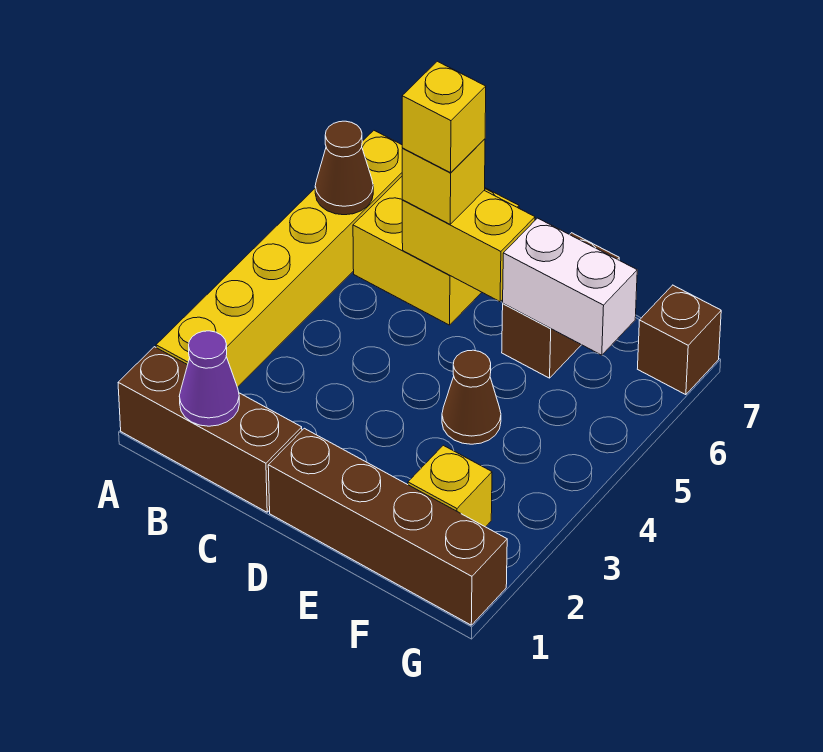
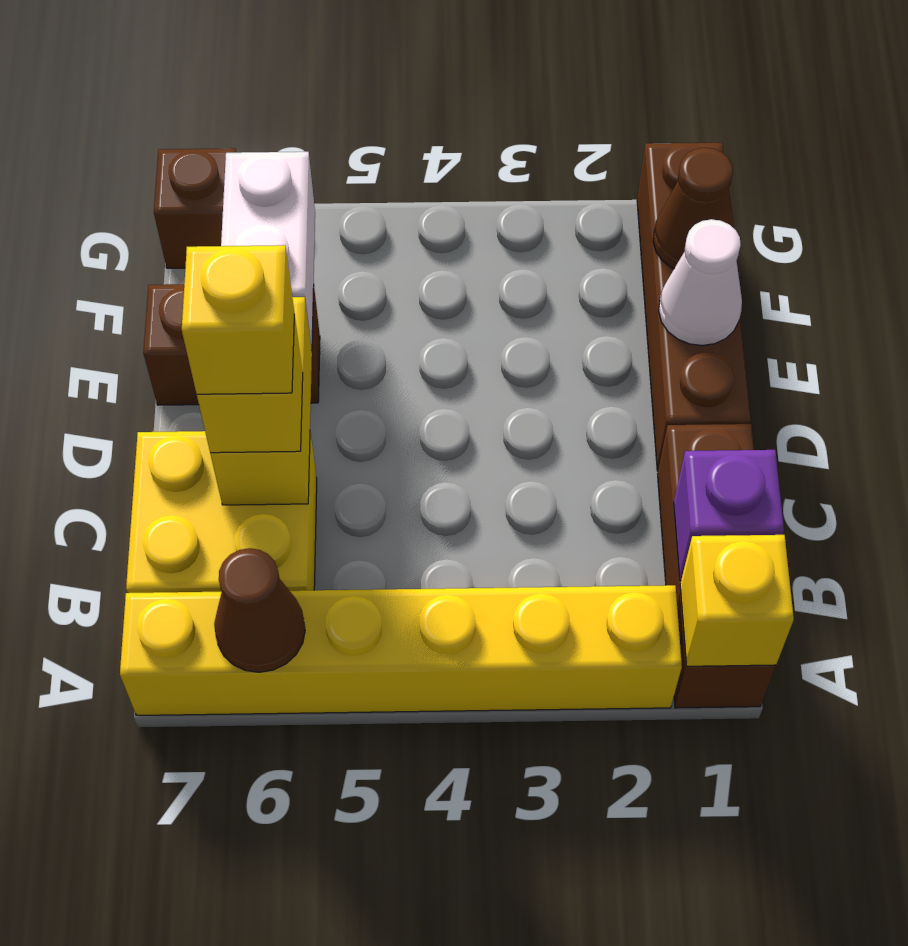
purple 1x1 cone [179,331,239,426] -> purple 1x1 brick [674,450,784,581]
none -> white 1x1 cone [659,219,742,346]
brown 1x1 cone [442,350,501,444] -> brown 1x1 cone moved to [653,148,735,269]
yellow 1x1 brick [408,445,492,527] -> yellow 1x1 brick moved to [680,535,794,666]

